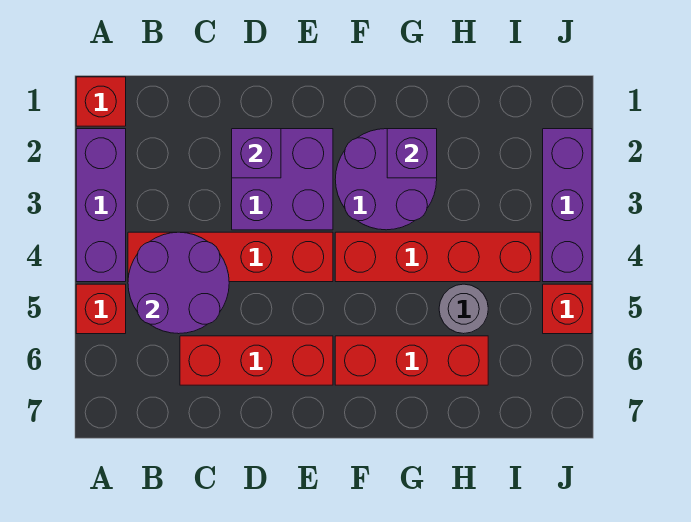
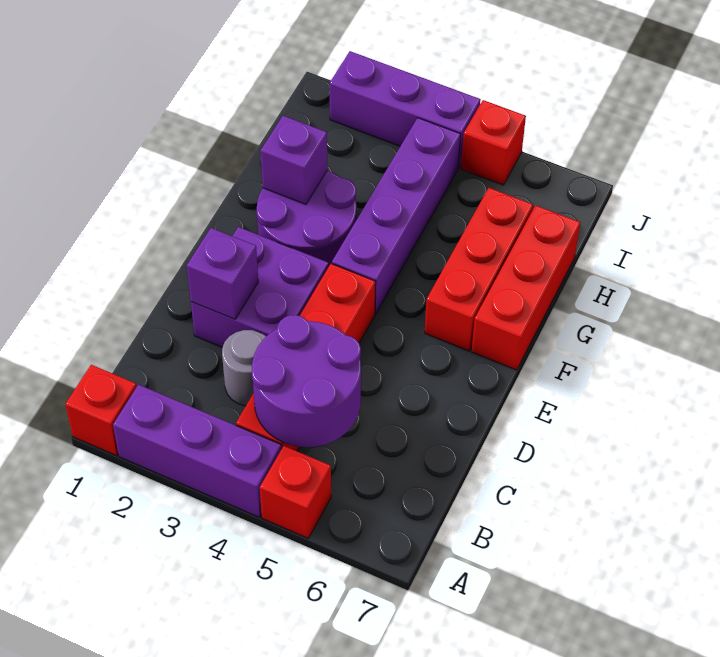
red 1x3 brick [180,336,333,385] -> red 1x3 brick moved to [472,205,580,370]
red 1x4 brick [335,232,540,282] -> purple 1x4 brick [332,118,461,314]
grey 1x1 round brick [439,284,488,334] -> grey 1x1 round brick moved to [222,330,266,406]

